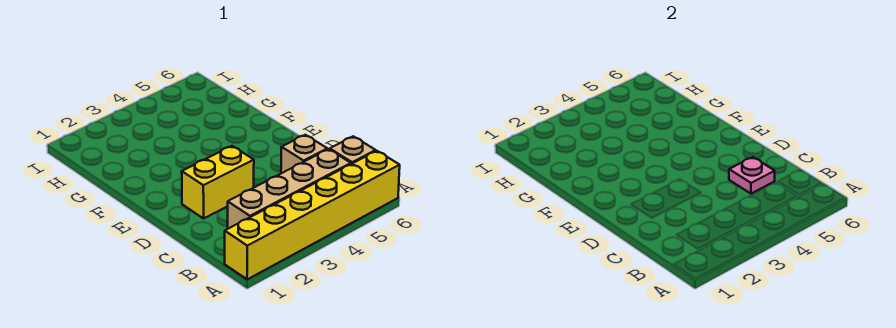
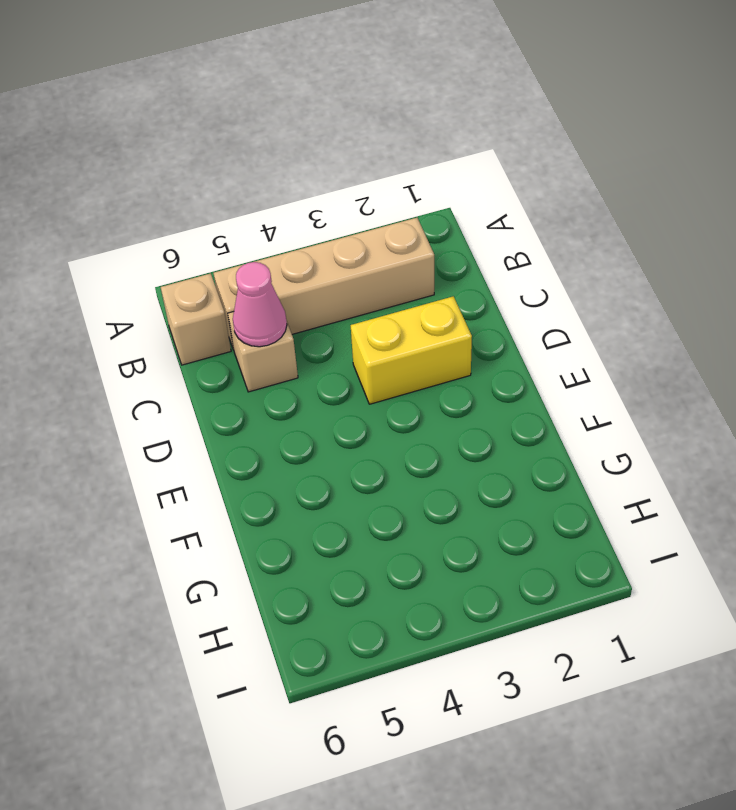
yellow 1x6 brick [225,151,400,279] -> none
pink 1x1 plate [729,157,775,194] -> pink 1x1 cone [233,262,287,347]

